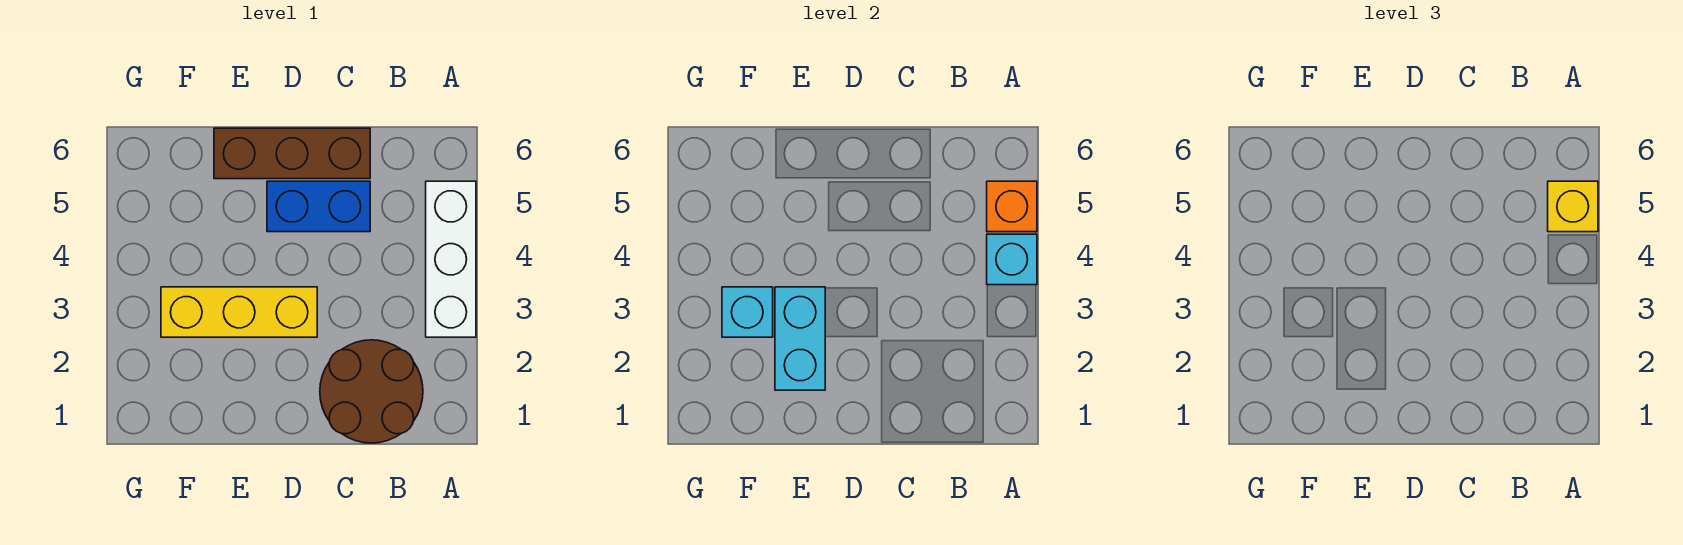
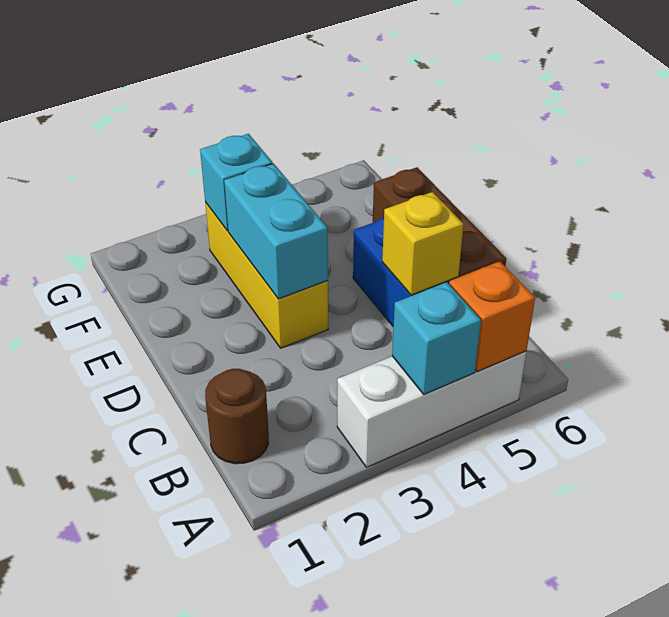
yellow 1x1 brick [1548,181,1598,232] -> yellow 1x1 brick moved to [382,192,464,295]
brown 2x2 round brick [320,340,423,443] -> brown 1x1 round brick [205,369,269,464]
cyan 1x2 brick [775,287,825,390] -> cyan 1x2 brick turned to [224,164,328,299]

